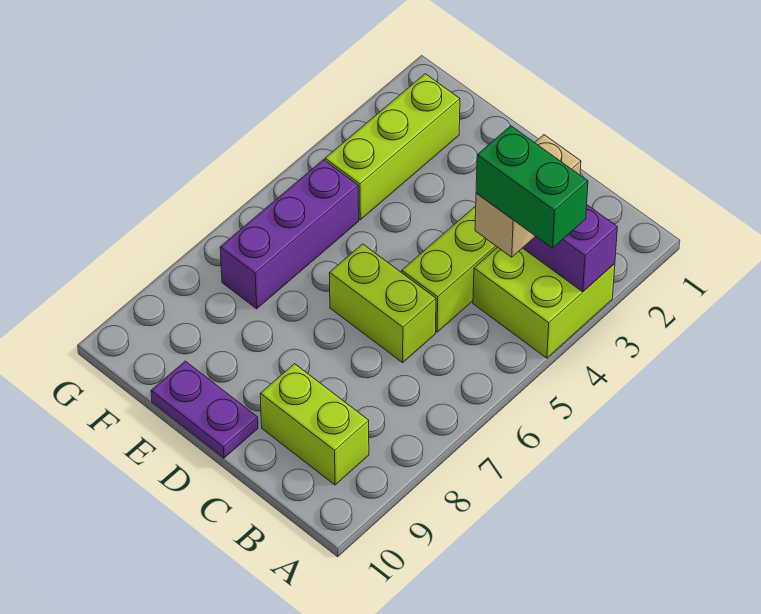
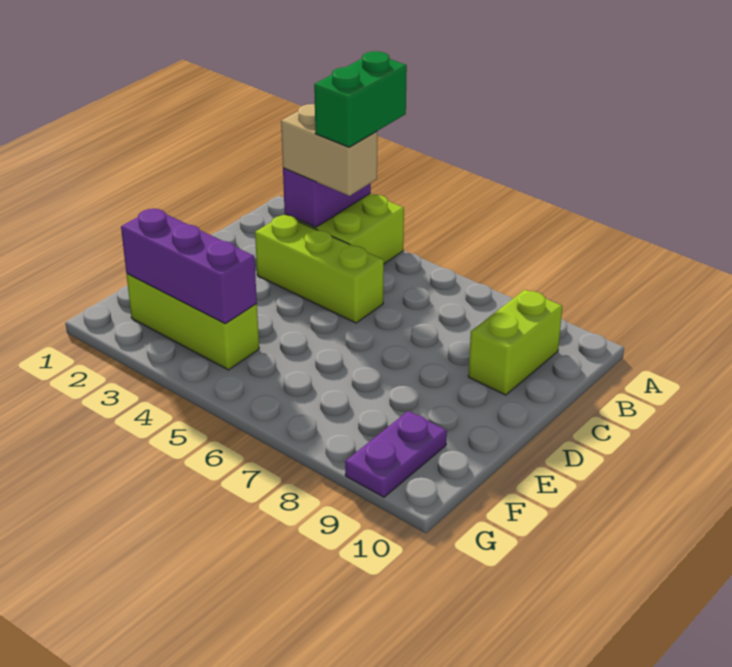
lime 1x2 brick [329,244,436,363] -> none
purple 1x2 plate [151,361,258,458] -> purple 1x2 plate moved to [345,411,447,497]
purple 1x3 brick [220,160,359,309] -> purple 1x3 brick moved to [121,208,257,324]

